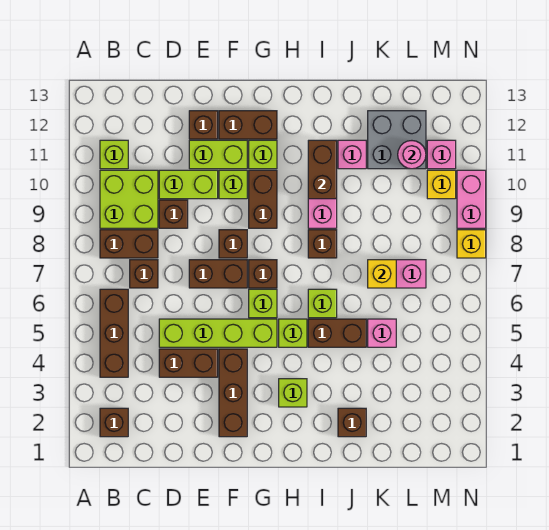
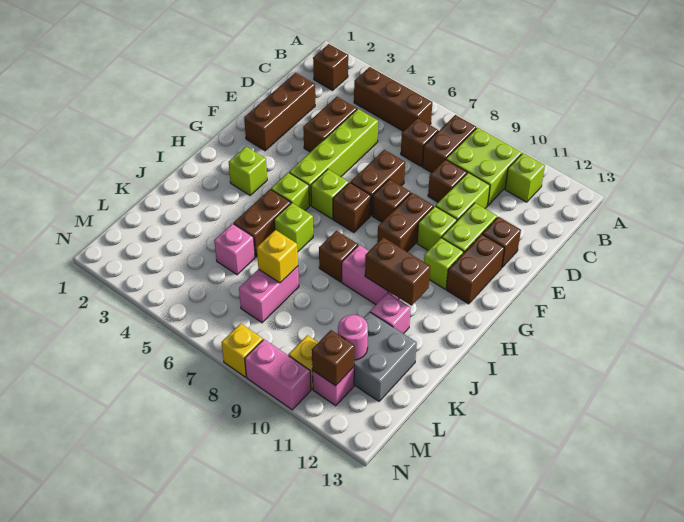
brown 1x3 brick [219,349,247,437] -> brown 1x3 brick turned to [244,73,315,151]
brown 1x2 brick [249,170,277,228] -> brown 1x2 brick turned to [377,193,434,252]
brown 1x1 brick [338,408,366,437] -> brown 1x1 brick moved to [312,330,355,386]

